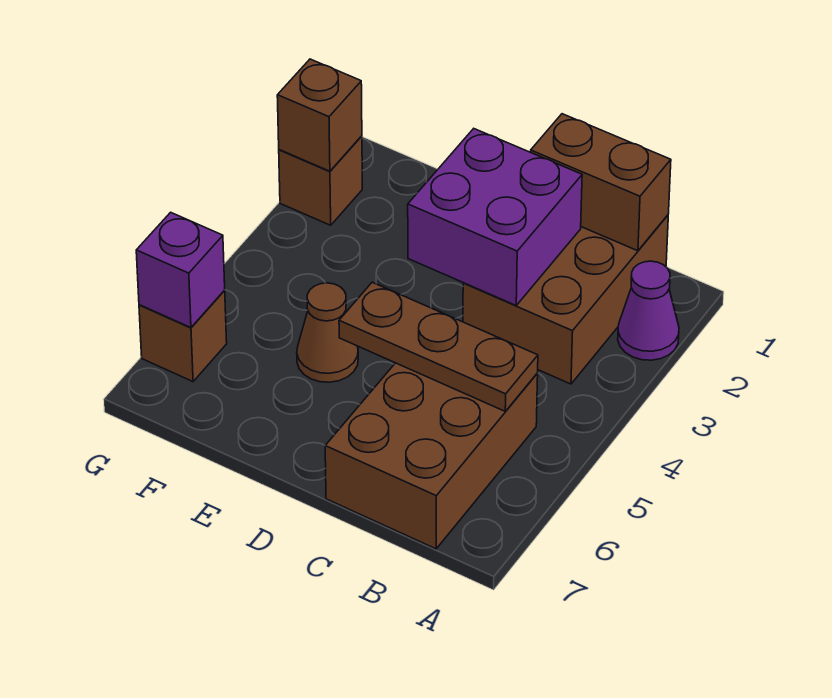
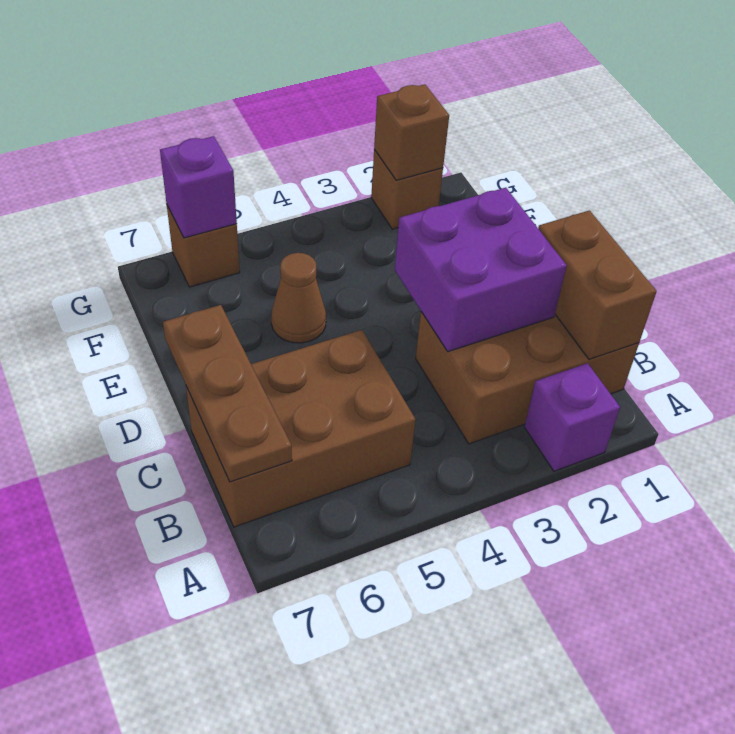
purple 1x1 cone [618,261,679,360] -> purple 1x1 brick [524,363,620,471]
brown 1x3 plate [339,282,538,411] -> brown 1x3 plate moved to [163,305,292,482]

